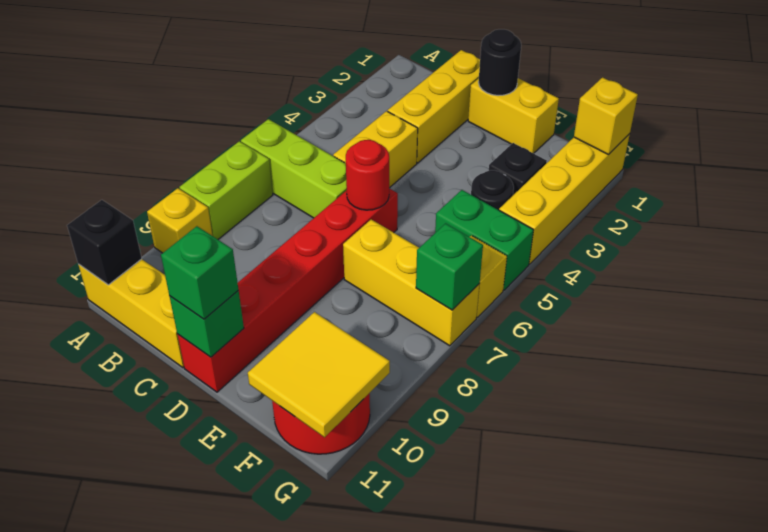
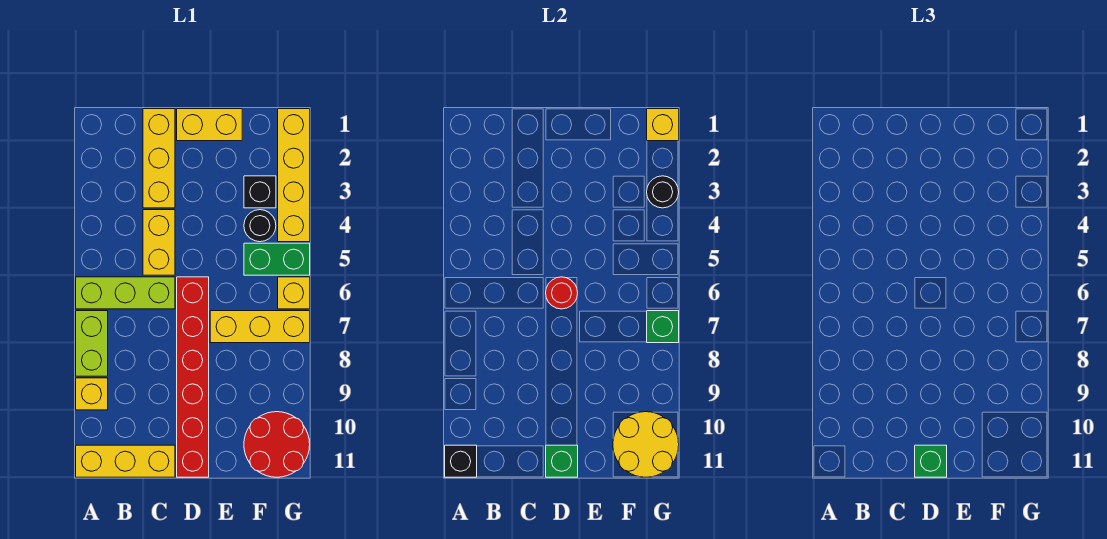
black 1x1 round brick [479,29,521,96] -> black 1x1 round brick moved to [647,176,679,208]
yellow 2x2 tile [248,312,390,437] -> yellow 2x2 round brick [613,412,679,477]

